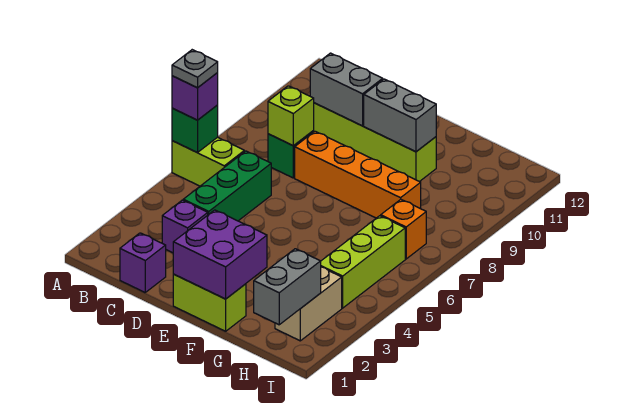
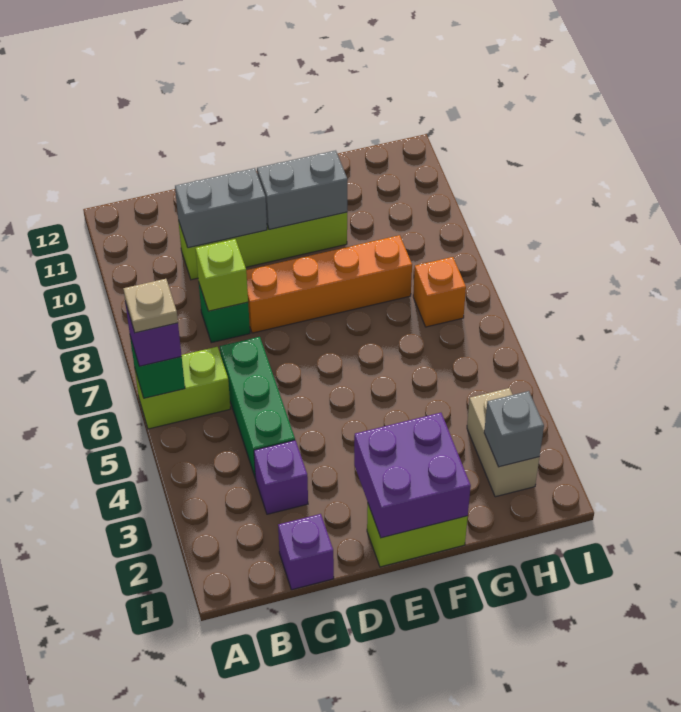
grey 1x1 plate [172,50,218,88] -> tan 1x1 plate [123,279,178,333]
grey 1x2 brick [254,249,321,325] -> grey 1x1 brick [484,391,544,467]
lime 1x3 brick [321,216,405,308] -> none

